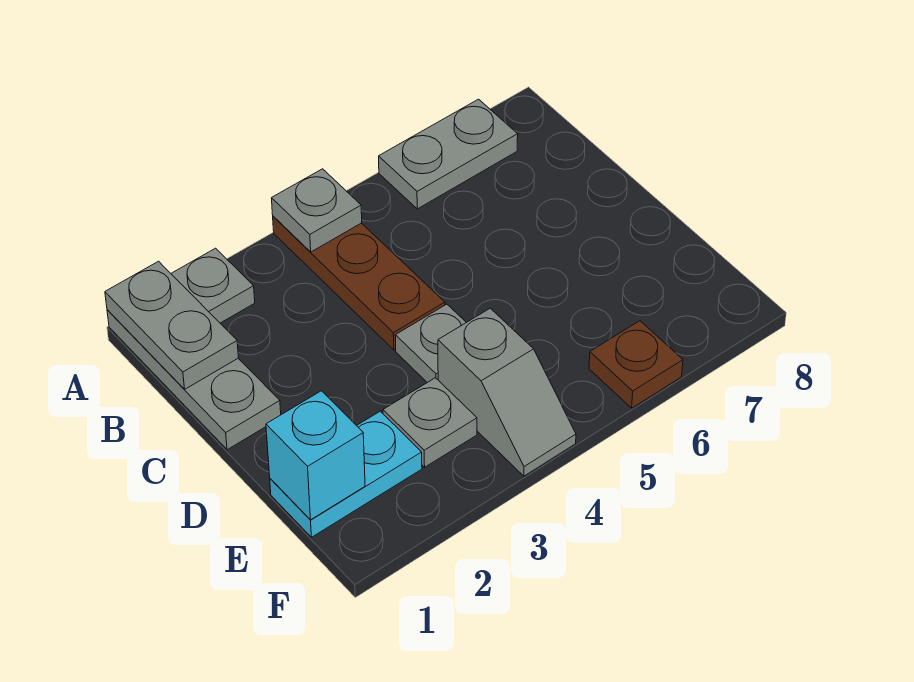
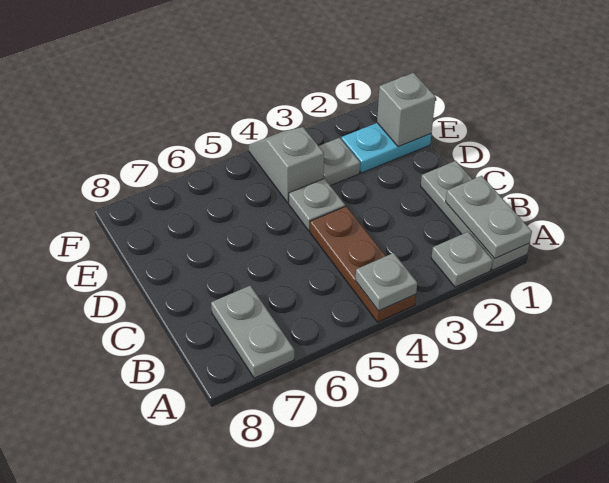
grey 1x2 plate [379,99,518,209] -> grey 1x2 plate turned to [211,286,294,378]
cyan 1x1 brick [266,391,365,520] -> grey 1x1 brick [377,73,436,147]
brown 1x1 plate [589,321,683,408] -> none

